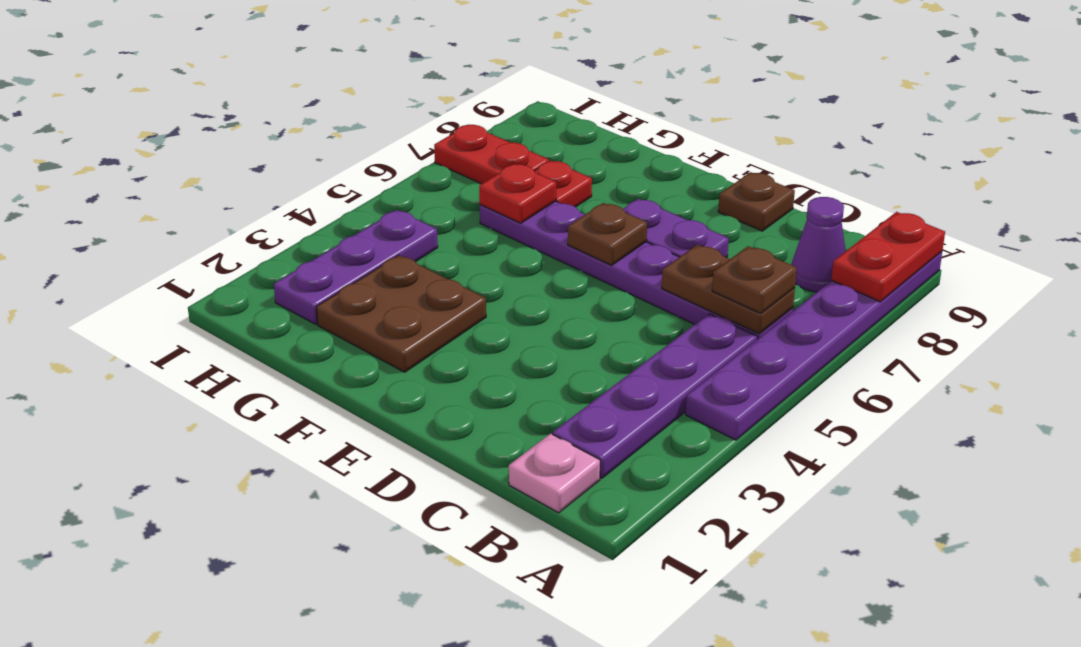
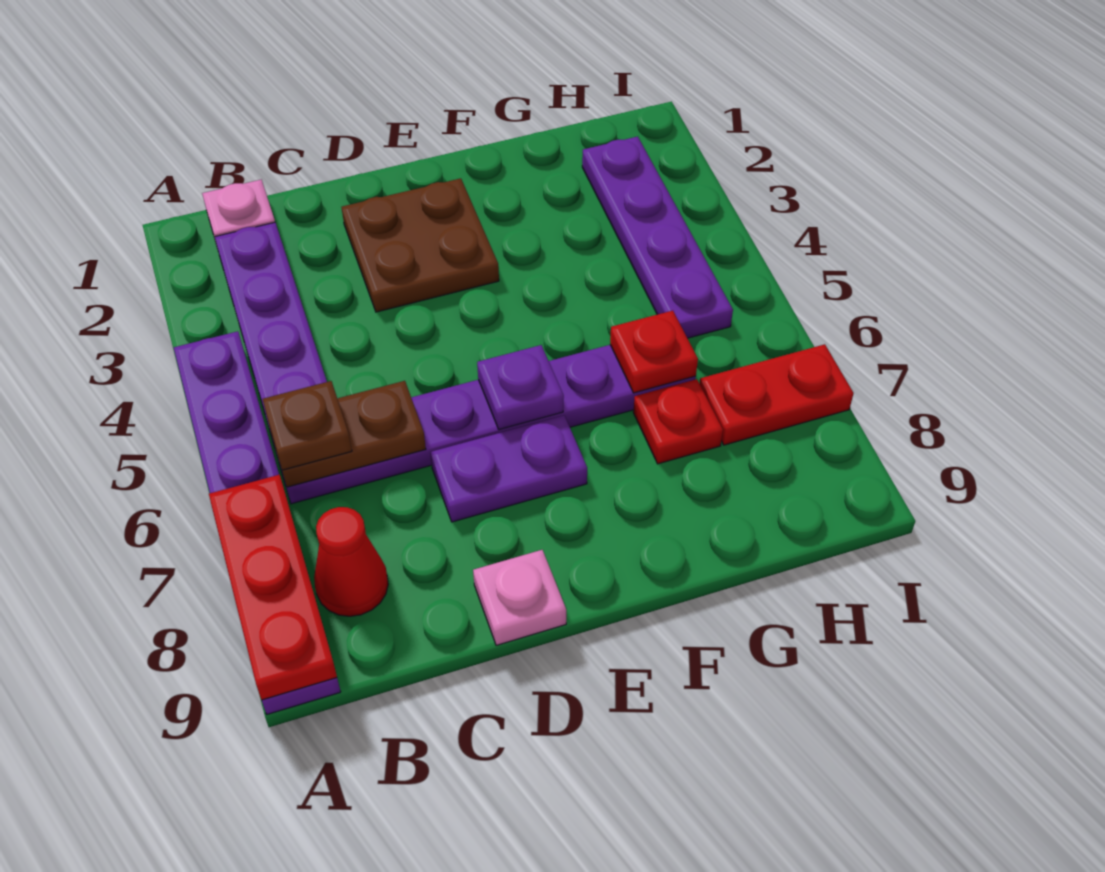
red 1x2 plate [831,212,945,302] -> red 1x3 plate [209,475,337,700]
purple 1x1 cone [792,197,846,292] -> red 1x1 cone [314,507,388,616]
brown 1x1 plate [718,172,795,231] -> pink 1x1 plate [473,550,566,645]
brown 1x1 plate [568,203,647,265] -> purple 1x1 plate [477,345,564,429]
brown 2x2 plate [316,255,486,372] -> brown 2x2 plate moved to [342,178,499,312]
purple 1x3 plate [274,210,438,324] -> purple 1x4 plate [582,137,733,338]

